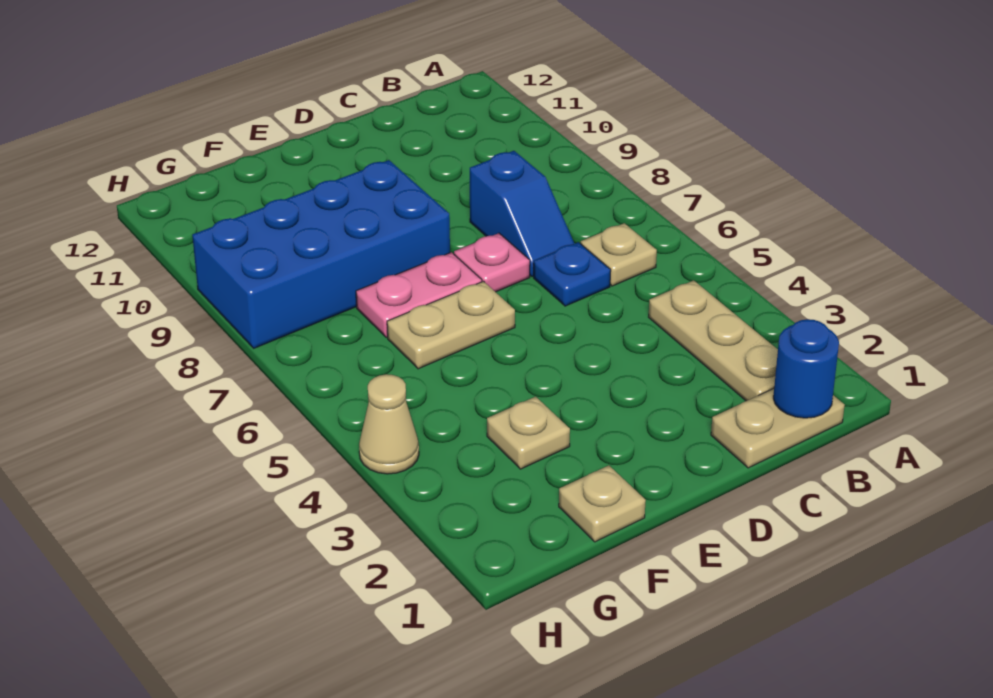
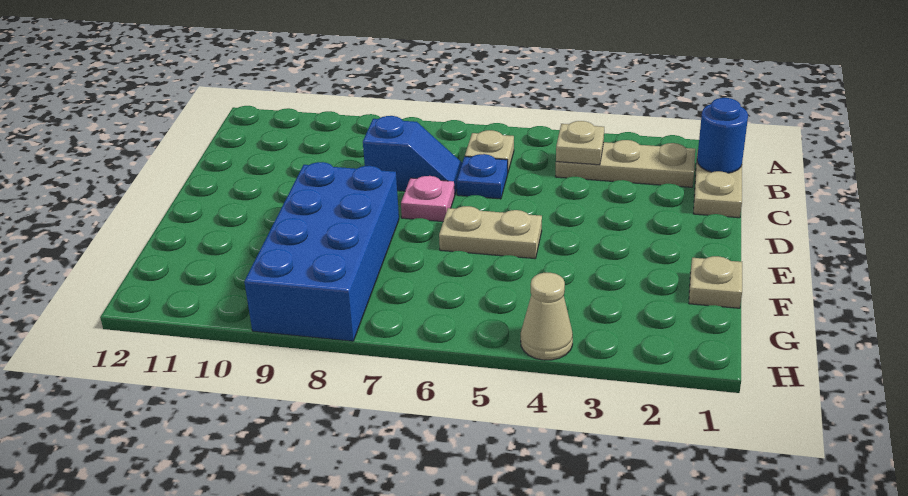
tan 1x2 plate [387,281,515,369] -> tan 1x2 plate turned to [439,206,542,259]
pink 1x2 plate [356,252,482,337] -> none
tan 1x1 plate [487,397,570,469] -> tan 1x1 plate moved to [556,121,604,165]

